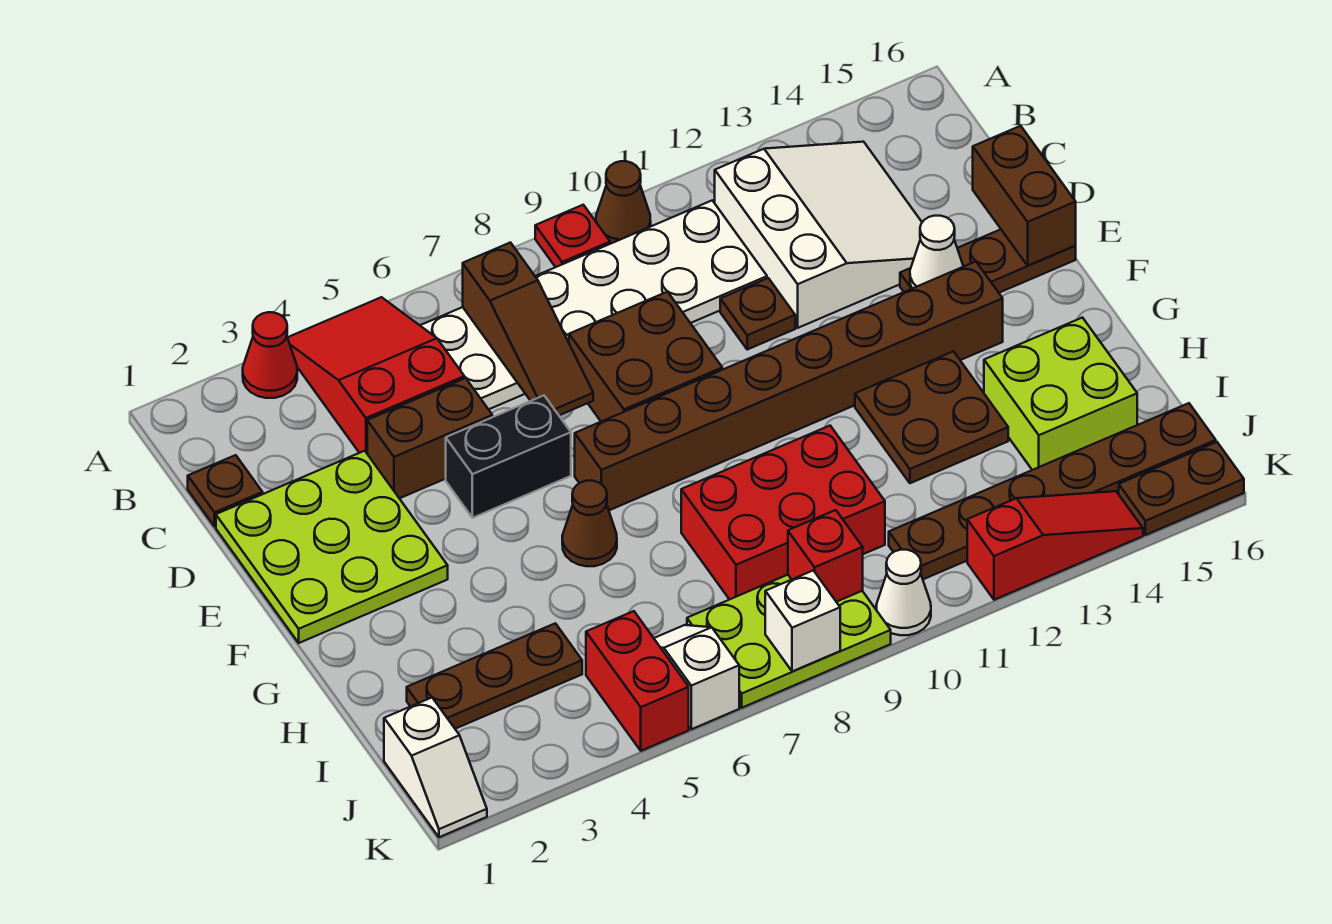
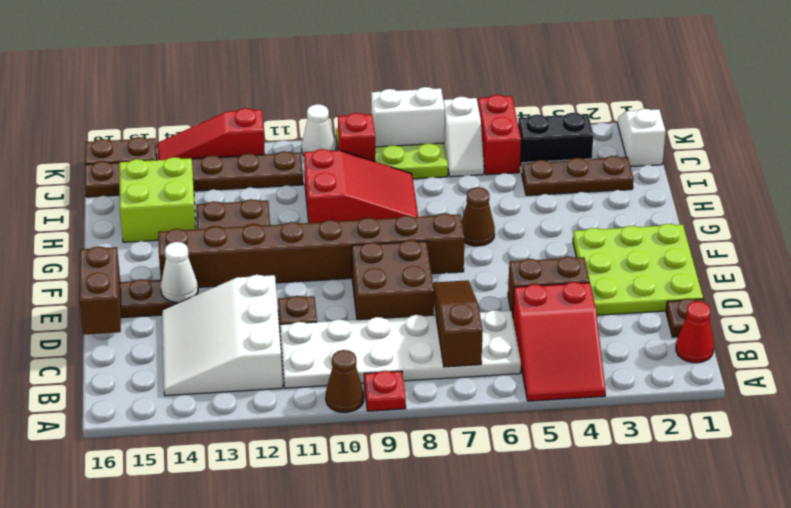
red 1x1 cone [243,312,297,398] -> red 1x1 cone moved to [676,301,714,363]
black 1x2 brick [446,396,571,518] -> black 1x2 brick moved to [518,113,593,172]
red 2x3 brick [681,426,885,600] -> red 2x3 slope [304,149,418,223]
white 1x1 brick [765,570,840,671] -> white 1x2 brick [371,87,445,147]

